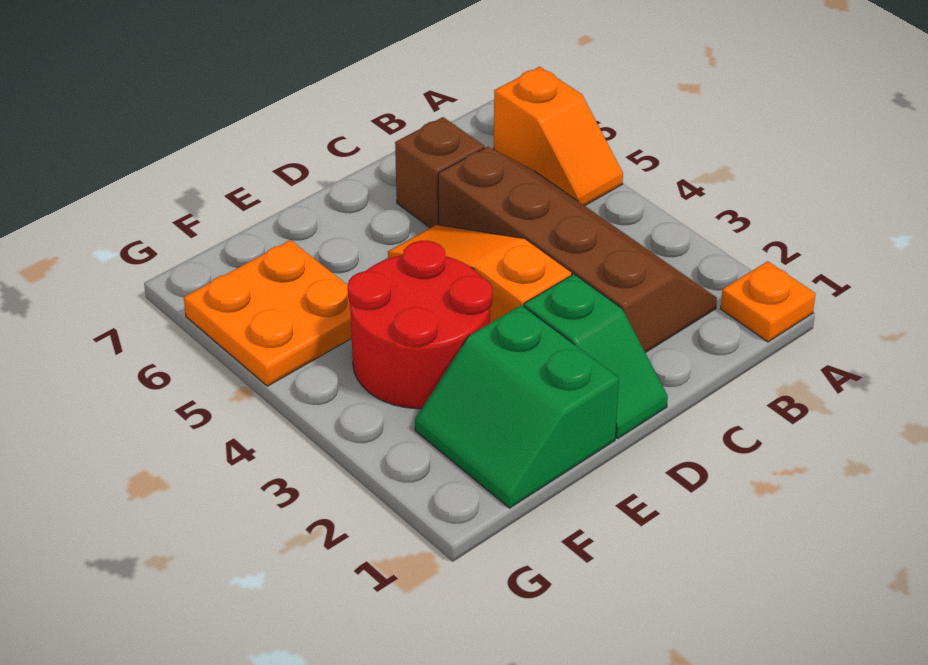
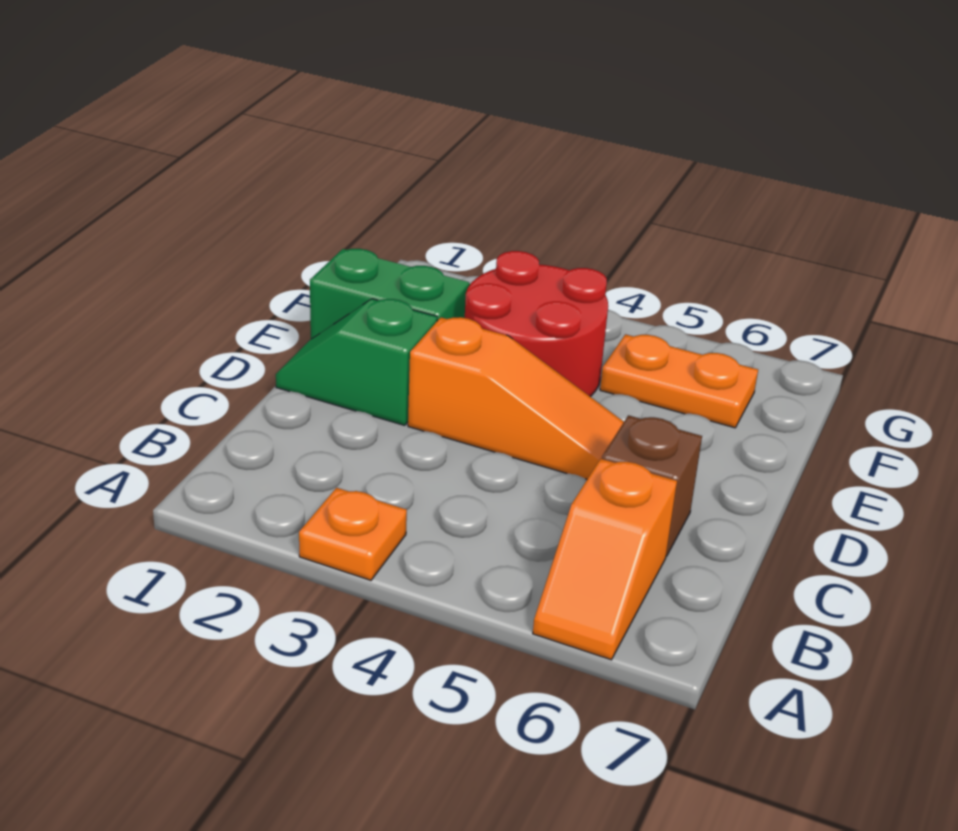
orange 1x1 plate [720,261,816,342] -> orange 1x1 plate moved to [299,488,407,580]
orange 1x2 slope [494,67,623,206] -> orange 1x2 slope turned to [533,459,677,660]
brown 2x4 slope [438,147,717,353] -> none
orange 2x2 plate [184,240,352,386] -> orange 1x2 plate [600,334,758,428]

